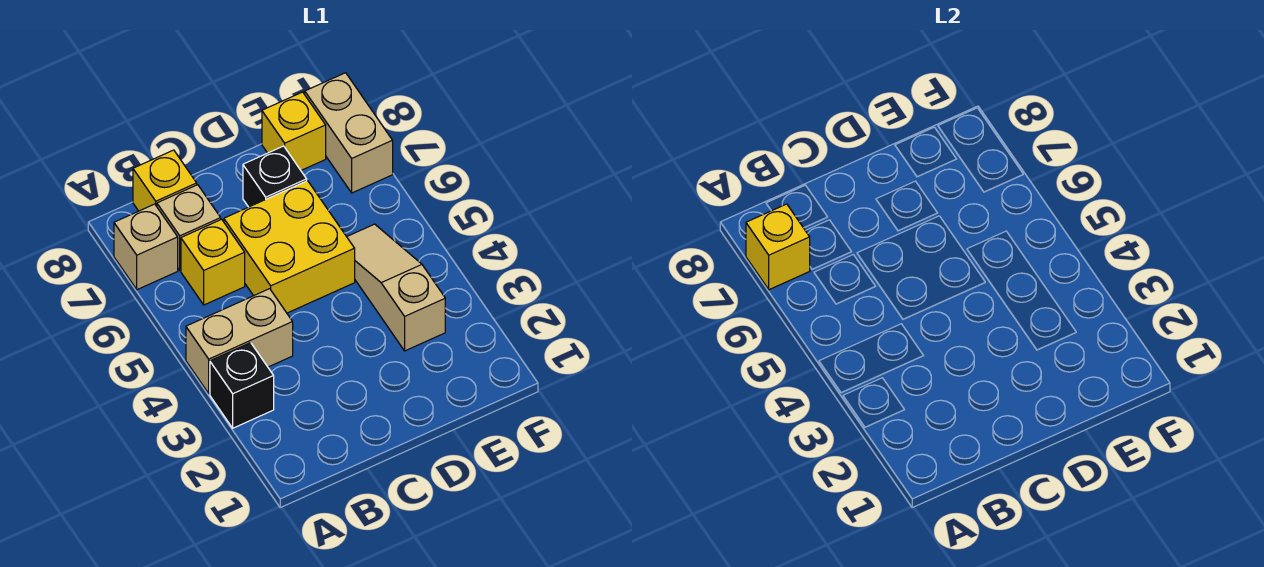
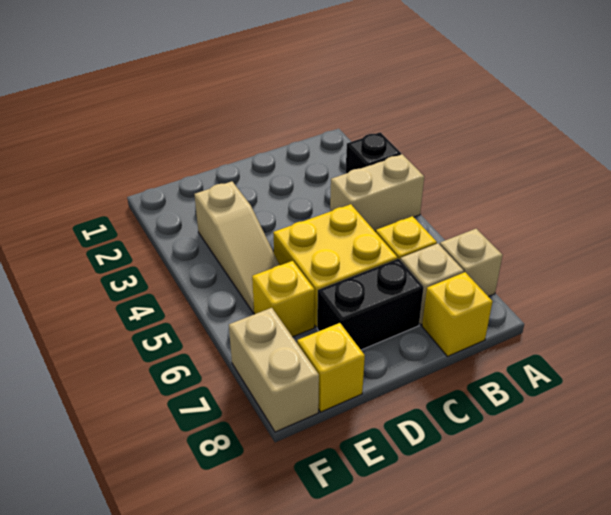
yellow 1x1 brick [746,204,810,290] -> yellow 1x1 brick moved to [252,261,315,337]
black 1x1 brick [243,146,307,207] -> black 1x2 brick [317,259,424,350]

